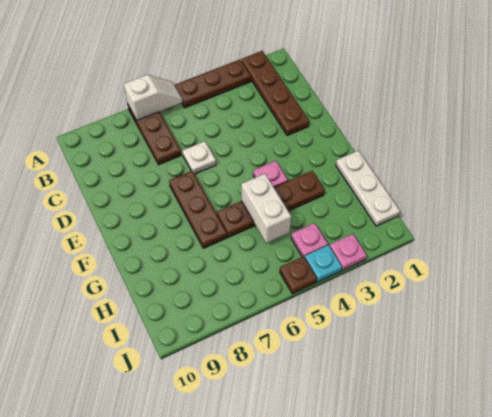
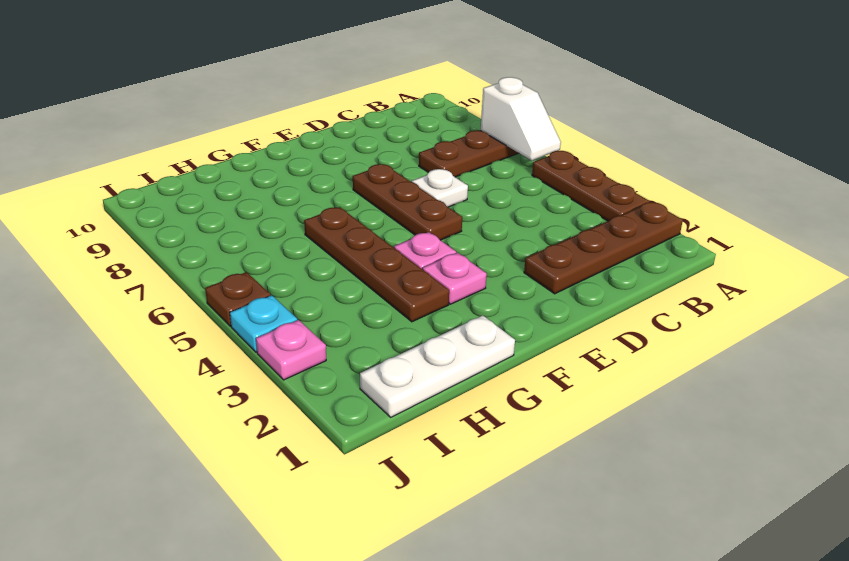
brown 1x3 plate [169,171,227,248] -> brown 1x3 plate turned to [353,164,462,240]
white 1x2 brick [241,174,291,243] -> none
pink 1x1 plate [291,223,328,257] -> pink 1x1 plate moved to [422,253,487,304]

